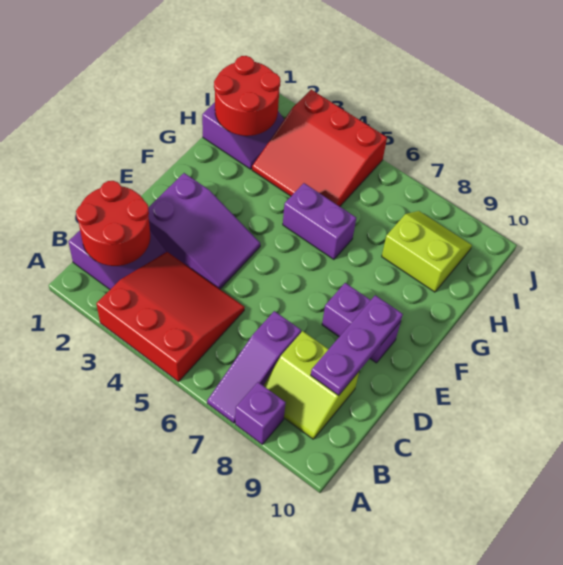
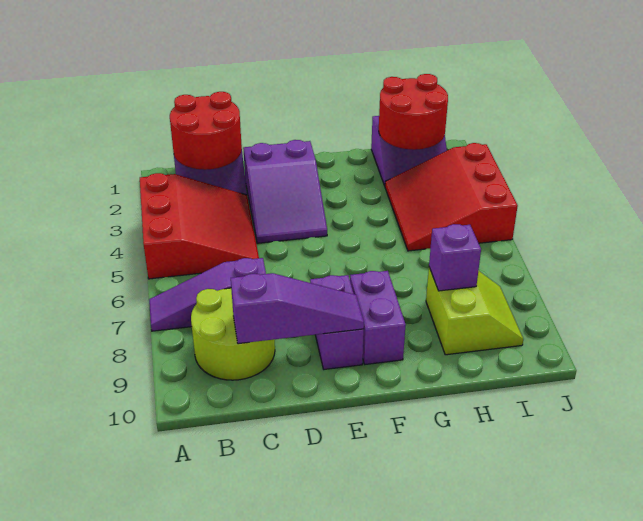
purple 1x1 brick [235,382,286,444] -> purple 1x1 brick moved to [429,224,481,291]
lime 2x2 slope [264,331,359,439] -> lime 2x2 round brick [191,288,275,380]
purple 1x3 plate [311,295,403,395] -> purple 1x3 slope [231,273,364,344]
purple 1x2 brick [283,183,356,259] -> purple 1x2 brick moved to [350,271,406,364]

